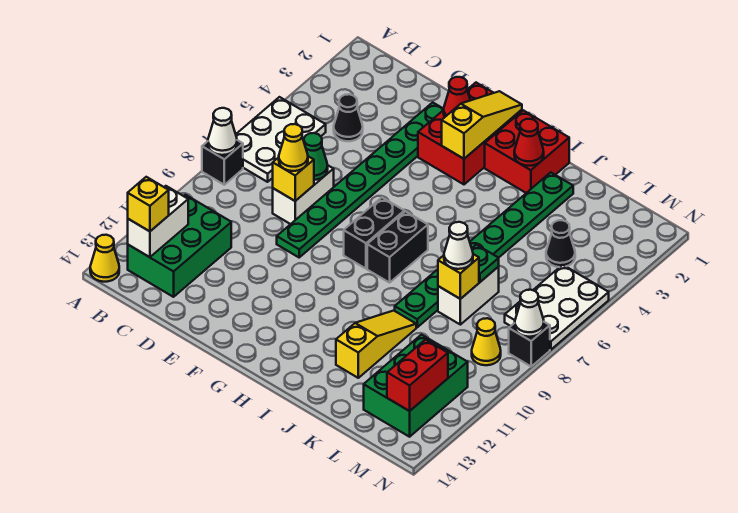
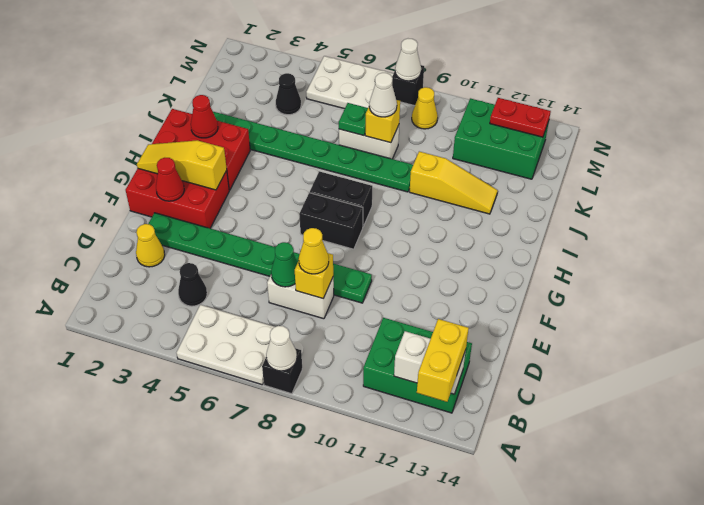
yellow 1x1 cone [90,235,119,282] -> yellow 1x1 cone moved to [136,224,165,267]
yellow 1x1 brick [128,177,169,231] -> yellow 1x2 brick [417,319,469,402]
red 2x2 brick [485,110,569,193] -> red 2x3 brick [152,109,250,190]
yellow 1x3 slope [336,311,416,378] -> yellow 1x3 slope turned to [410,151,498,214]
red 1x2 brick [387,340,448,411] -> red 1x2 plate [490,98,551,137]

